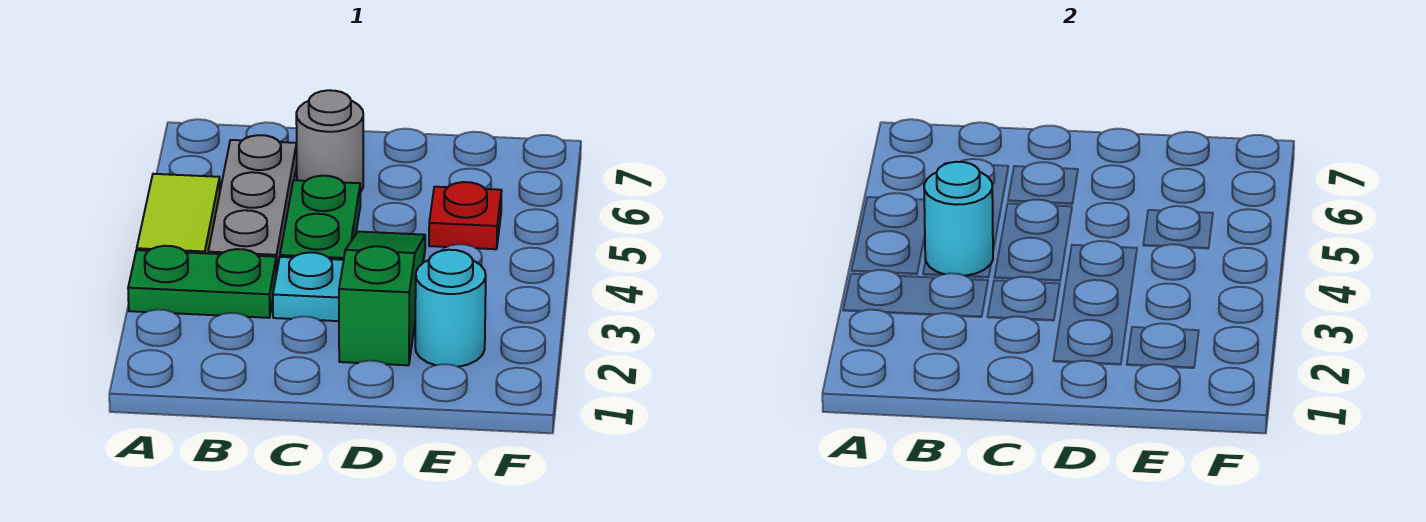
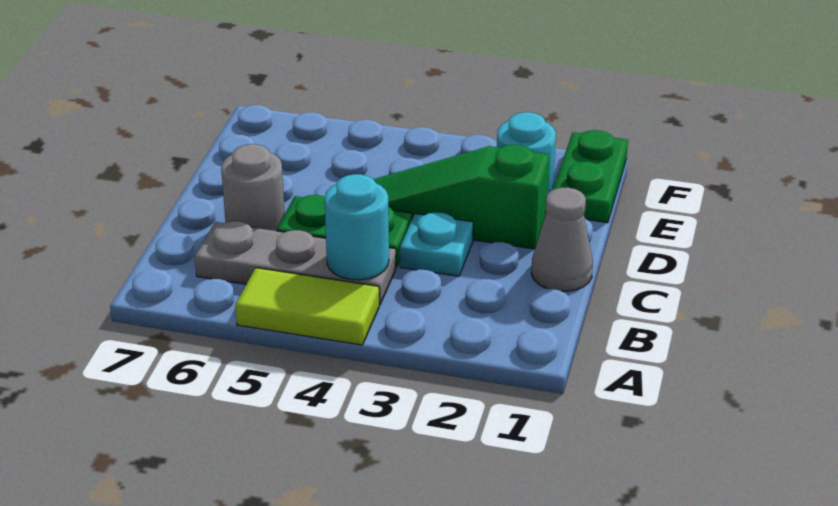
green 1x2 plate [128,246,276,318] -> green 1x2 plate moved to [553,130,628,223]
none -> grey 1x1 cone [531,188,593,291]
red 1x1 plate [429,182,502,249] -> none

